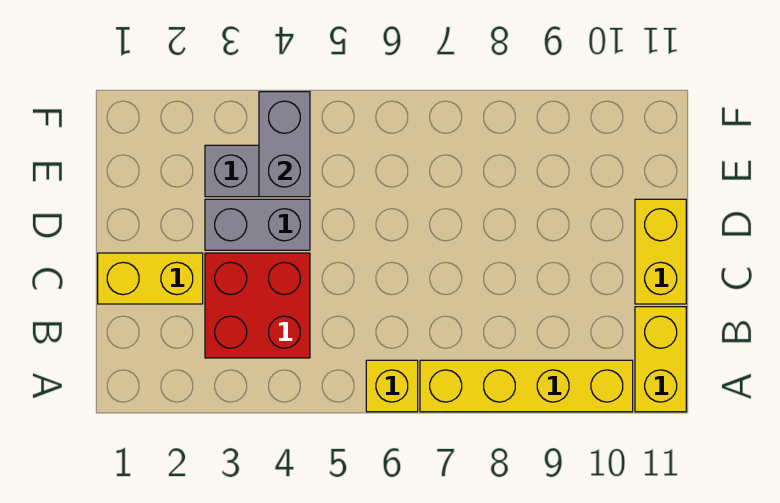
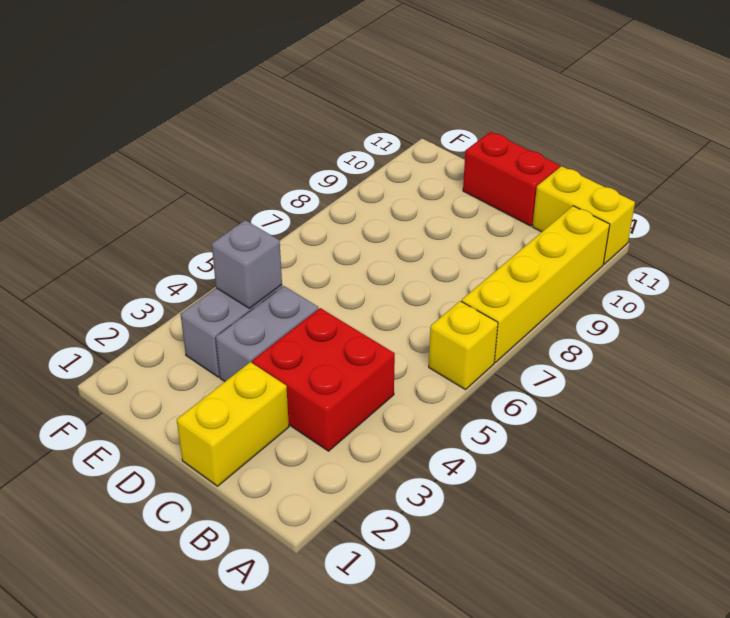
yellow 1x2 brick [635,199,686,304] -> red 1x2 brick [463,132,560,226]
grey 1x2 brick [259,92,310,197] -> grey 1x1 brick [212,220,282,308]

